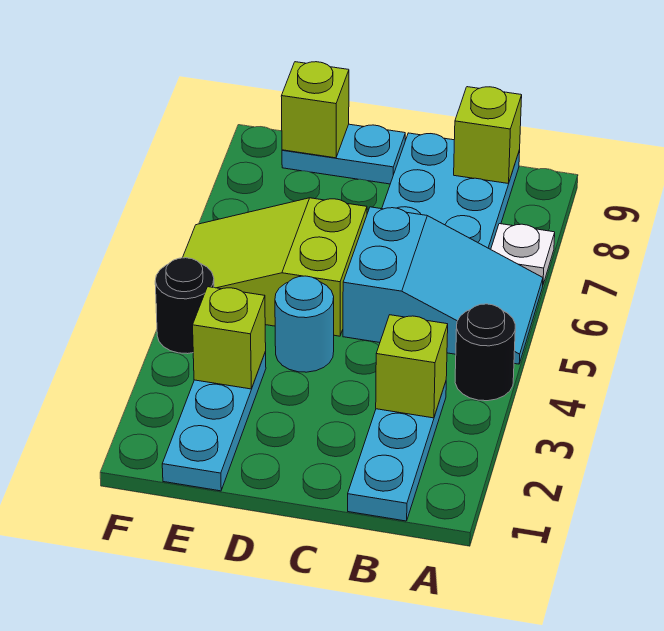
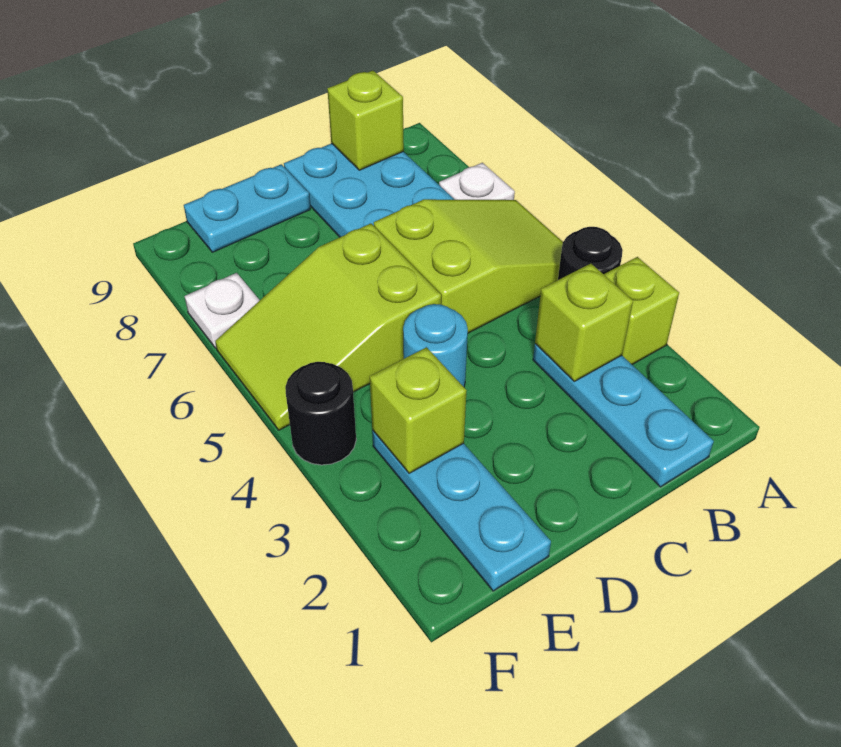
cyan 2x3 slope [343,207,543,364] -> lime 2x3 slope [374,199,563,333]
lime 1x1 brick [281,62,349,158] -> lime 1x1 brick moved to [604,257,679,364]
none -> white 1x1 plate [185,273,260,348]

